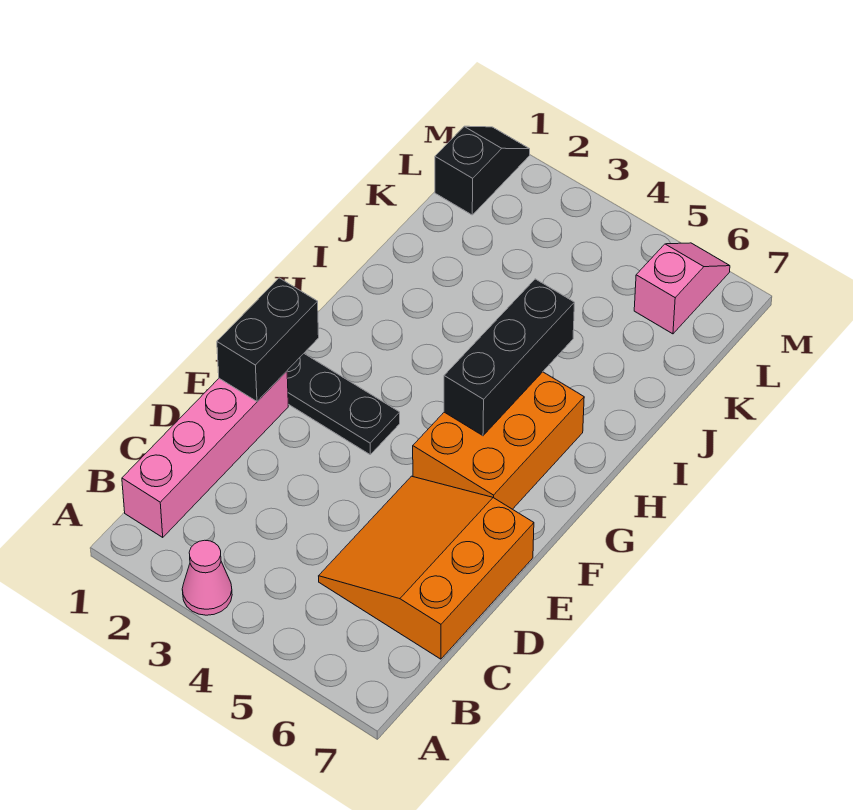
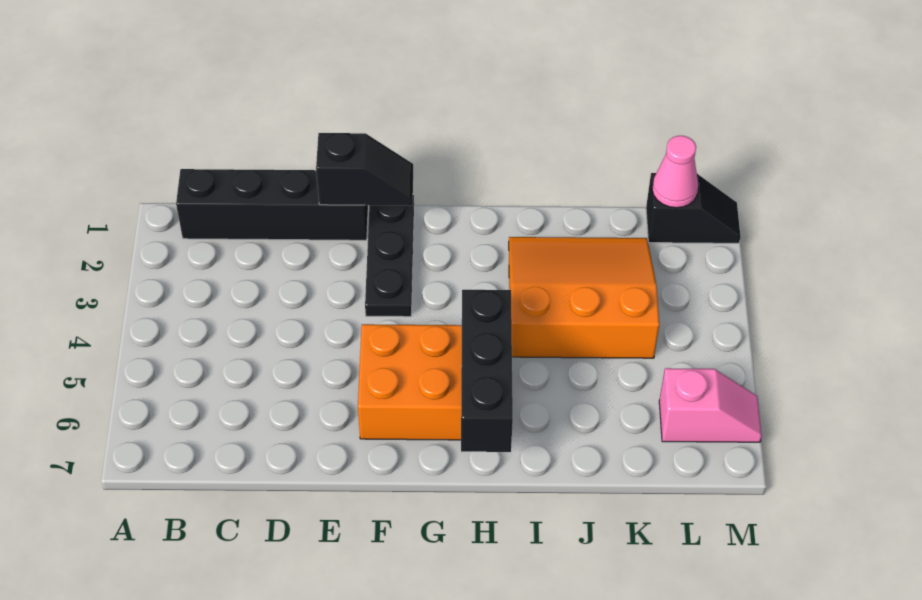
pink 1x1 cone [182,540,232,615] -> pink 1x1 cone moved to [652,136,698,208]
pink 1x4 brick [122,371,288,537] -> black 1x4 brick [176,169,368,240]
orange 3x3 slope [319,476,534,659] -> orange 3x3 slope moved to [509,237,659,358]
black 1x2 brick [217,278,319,401] -> black 1x2 slope [316,133,413,206]
black 1x3 brick [444,279,574,436] -> black 1x3 brick turned to [461,290,513,452]

